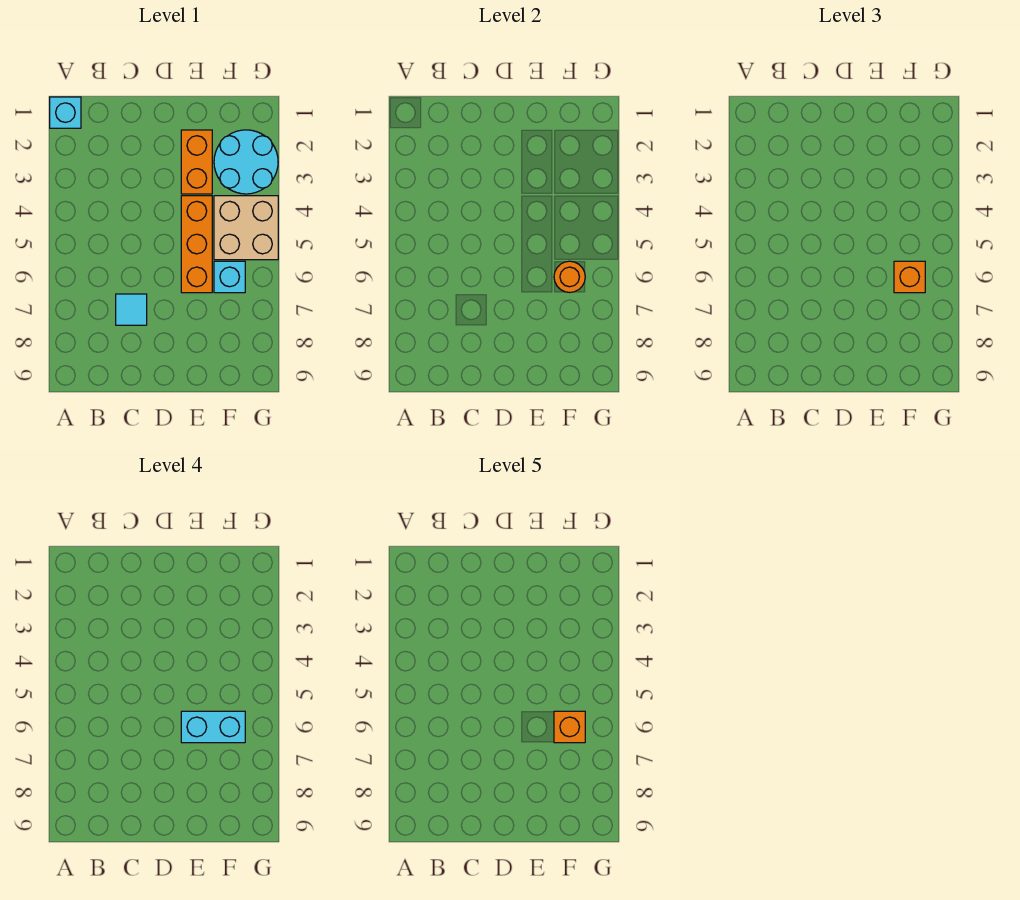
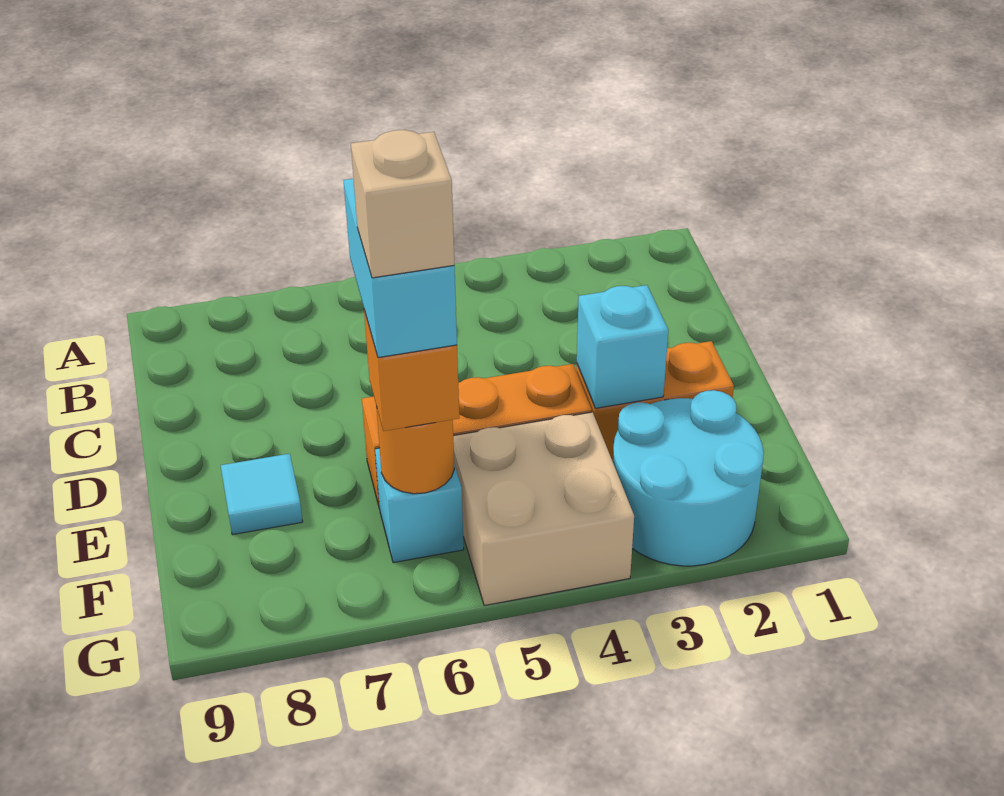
cyan 1x1 brick [50,97,81,128] -> cyan 1x1 brick moved to [577,285,668,408]
cyan 1x1 tile [116,294,147,325] -> cyan 1x1 tile moved to [221,454,303,535]
orange 1x1 brick [554,711,585,743] -> tan 1x1 brick [351,130,454,278]

